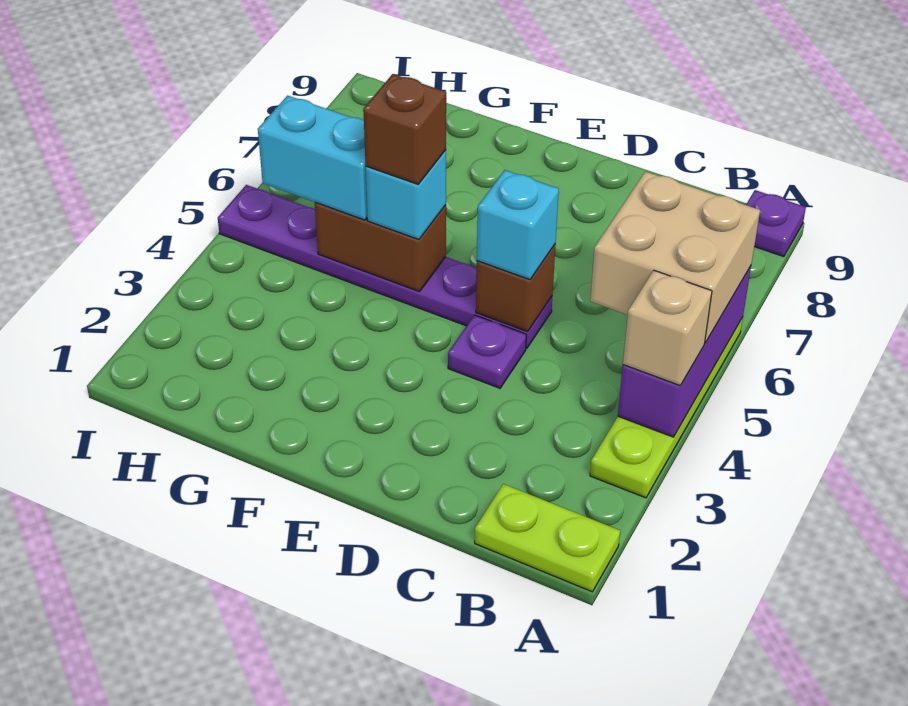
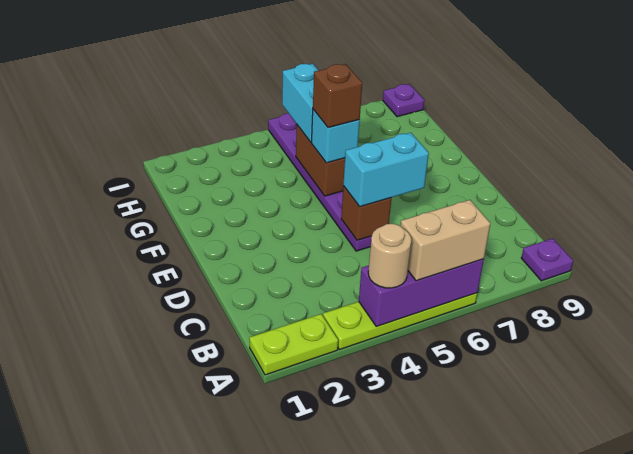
lime 1x2 plate [475,484,620,592] -> lime 1x2 plate turned to [249,314,338,375]
tan 1x1 brick [623,270,712,386] -> tan 1x1 round brick [368,224,411,288]
tan 2x2 brick [590,171,760,343] -> tan 1x2 brick [401,200,491,281]
purple 1x1 plate [448,315,526,388] -> purple 1x1 plate moved to [383,84,424,117]
cyan 1x1 brick [477,170,559,280] -> cyan 1x2 brick [343,133,429,207]

